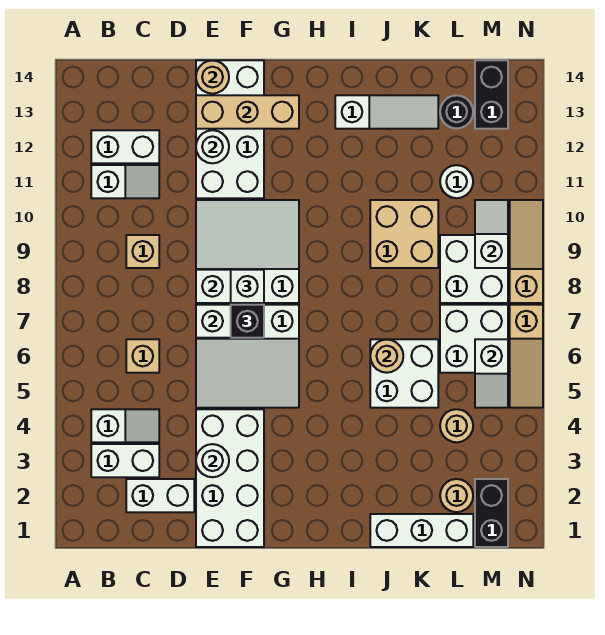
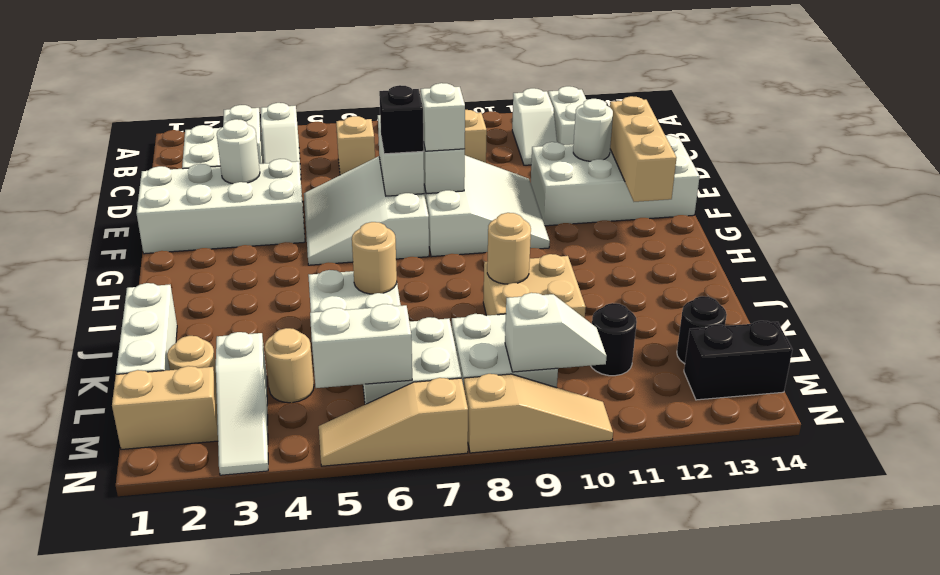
tan 1x1 round brick [196,60,229,94] -> tan 1x1 round brick moved to [487,213,531,284]
white 1x3 slope [335,95,438,129] -> white 1x3 slope moved to [216,332,268,475]
white 1x1 round brick [440,165,473,198] -> black 1x1 round brick [591,303,637,376]
black 1x2 brick [475,479,508,547] -> tan 1x2 brick [112,366,218,449]
white 1x2 slope [475,339,508,408] -> white 1x2 brick [310,304,412,388]

